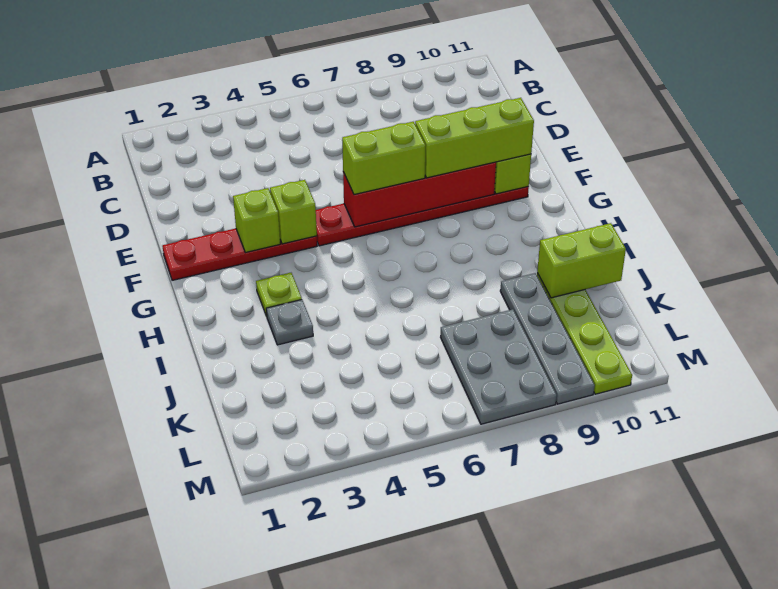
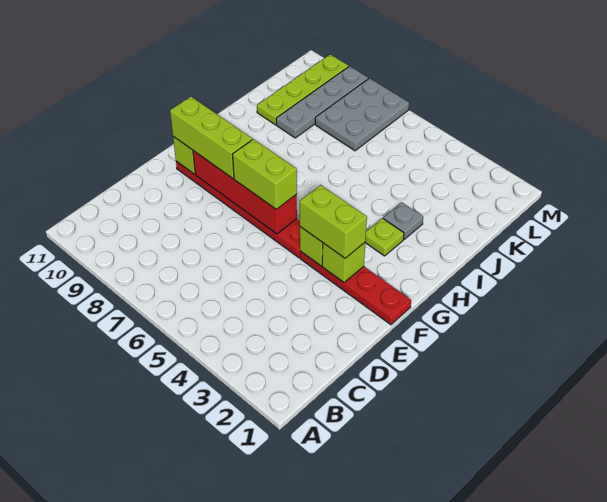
lime 1x2 brick [537,223,626,298] -> lime 1x2 brick moved to [300,185,367,258]

